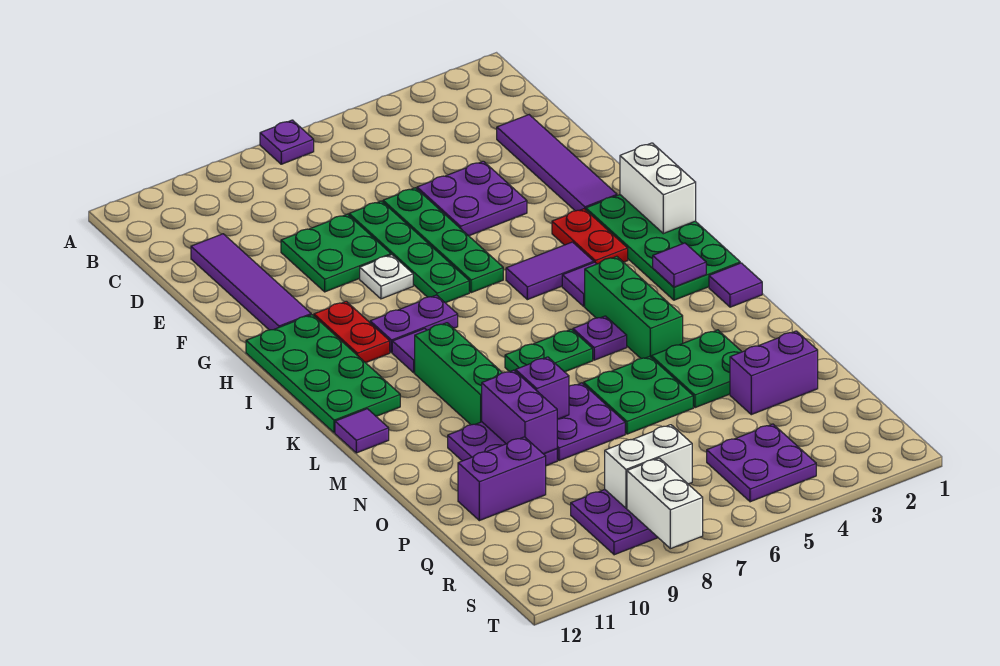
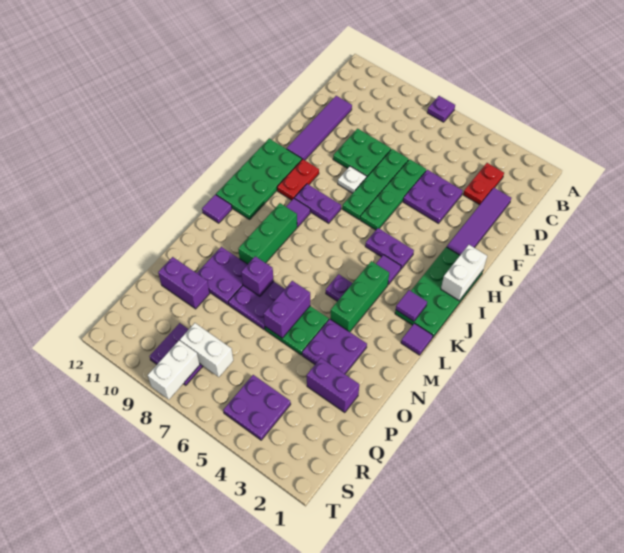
red 1x2 plate [552,209,628,264] -> red 1x2 plate moved to [463,163,504,205]
purple 1x2 tile [506,242,594,300] -> purple 1x2 plate [365,228,414,269]
green 1x2 plate [505,329,593,372] -> none
green 2x2 plate [652,330,742,408] -> purple 2x2 plate [302,319,367,374]
purple 1x2 brick [482,370,557,454] -> purple 1x2 brick moved to [264,281,310,338]

